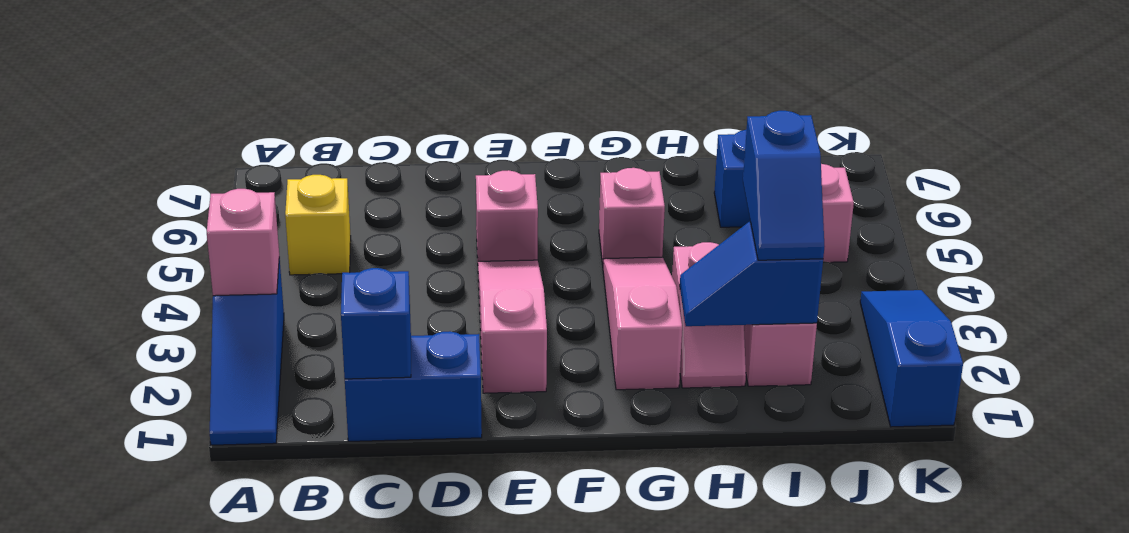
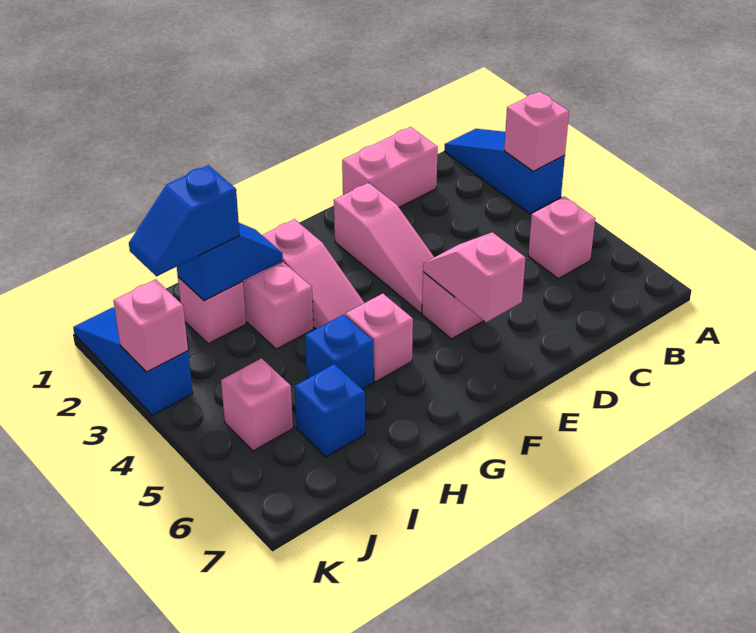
yellow 1x1 brick [285,175,351,275] -> pink 1x1 brick [528,197,595,279]
blue 1x2 brick [345,331,482,441] -> pink 1x2 brick [342,127,438,207]
blue 1x1 brick [341,268,411,379] -> blue 1x1 brick moved to [305,315,374,389]
none -> pink 1x2 slope [423,232,525,322]
blue 1x2 slope [743,111,824,260] -> blue 1x2 slope turned to [129,165,240,276]
blue 1x3 slope [860,290,963,427] -> blue 1x3 slope turned to [73,307,193,415]
none -> pink 1x1 brick [114,279,188,372]

